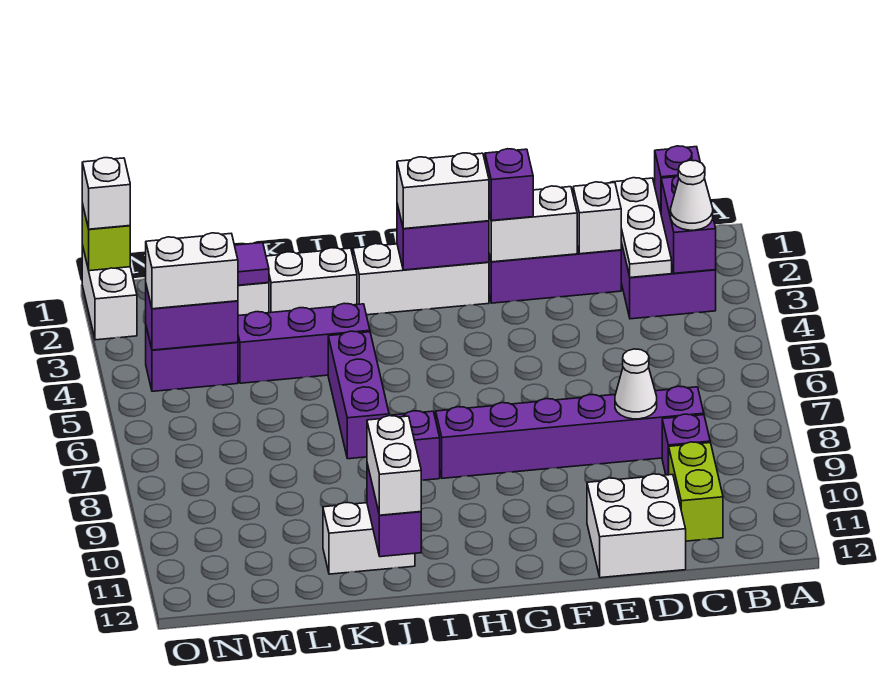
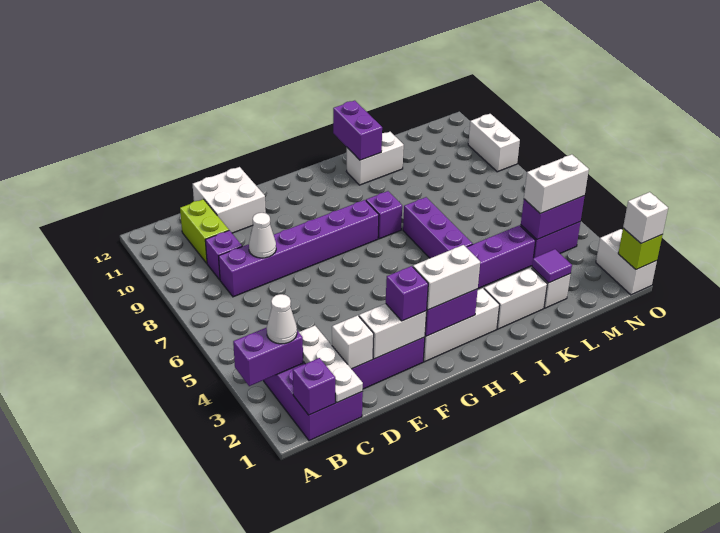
purple 1x2 brick [661,175,716,273] -> purple 1x2 brick turned to [233,327,303,386]
white 1x2 brick [367,416,421,515] -> white 1x2 brick moved to [468,114,520,172]

